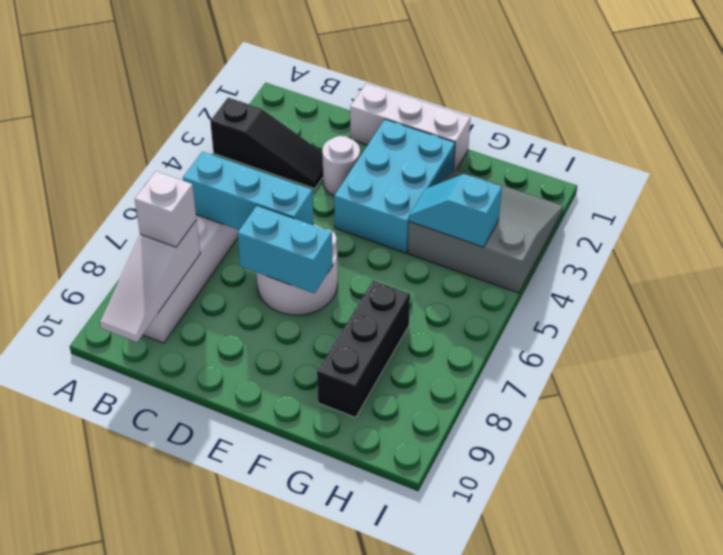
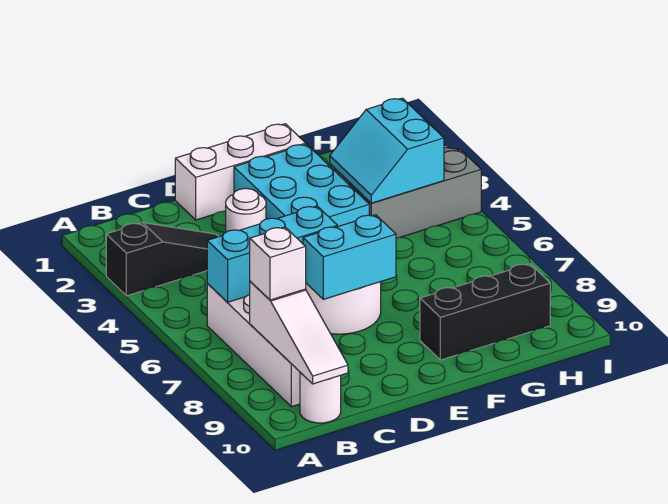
none -> white 1x1 round brick [300,372,341,423]
cyan 1x2 slope [409,174,502,247] -> cyan 2x2 slope [330,98,444,203]
black 1x3 brick [317,281,410,417] -> black 1x3 brick turned to [420,264,550,360]

